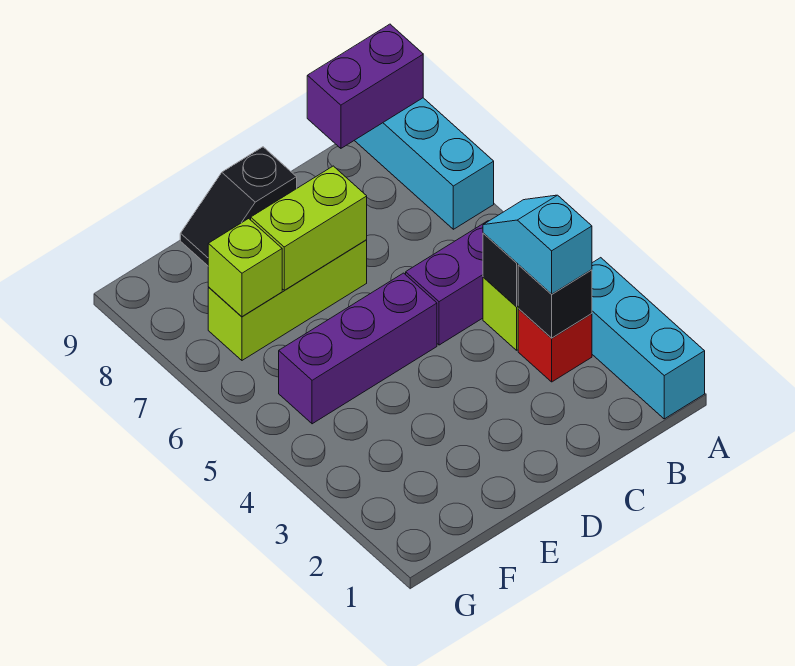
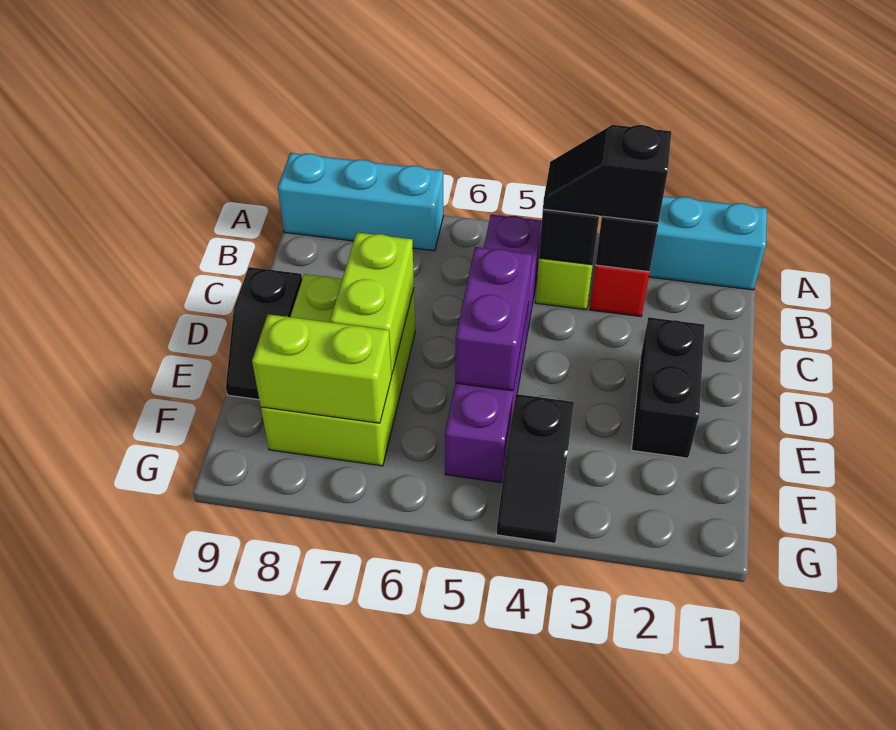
purple 1x2 brick [307,24,423,148] -> purple 1x2 brick moved to [455,247,532,391]
cyan 1x2 slope [483,195,592,294] -> black 1x2 slope [543,125,671,223]
none -> black 1x2 brick [632,317,705,458]
lime 1x3 brick [208,240,367,360] -> lime 2x3 brick [261,274,415,466]
none -> black 1x2 slope [496,394,574,543]
lime 1x1 brick [208,219,282,317] -> lime 1x2 brick [252,314,392,423]

